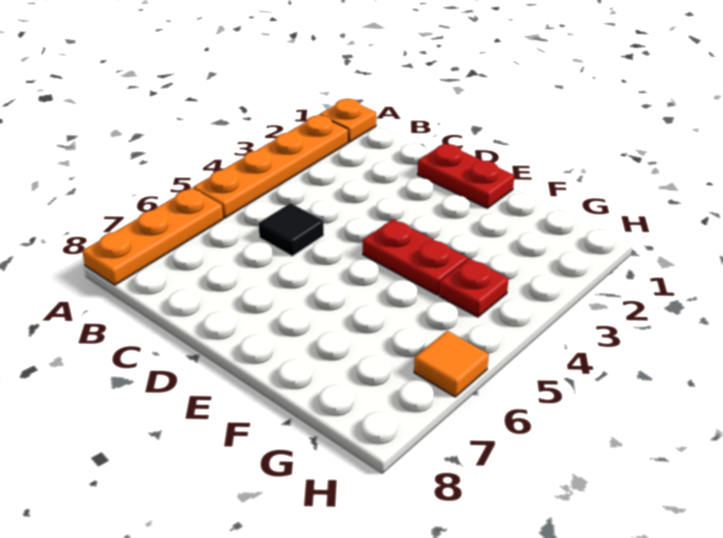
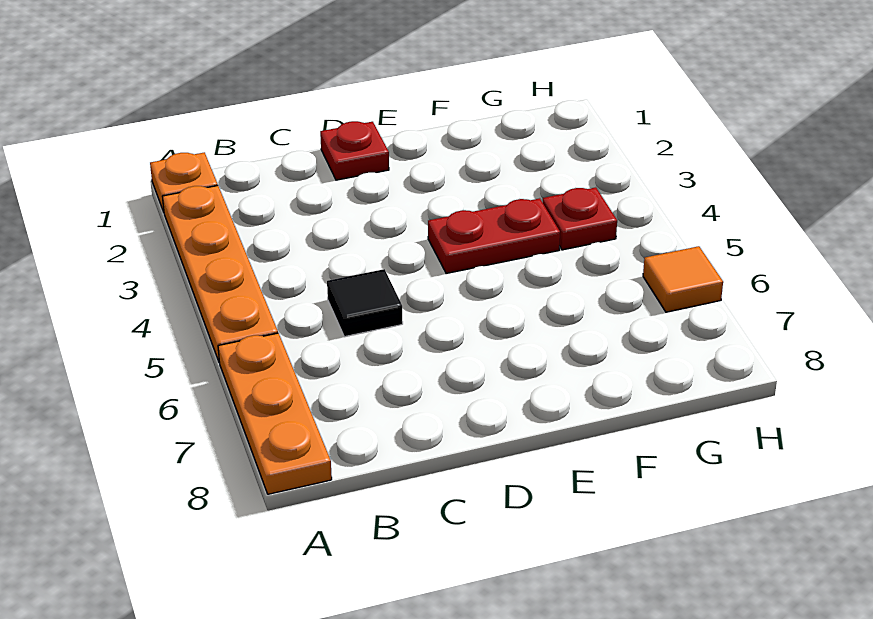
red 1x2 plate [417,143,514,208] -> red 1x1 plate [320,121,389,180]

